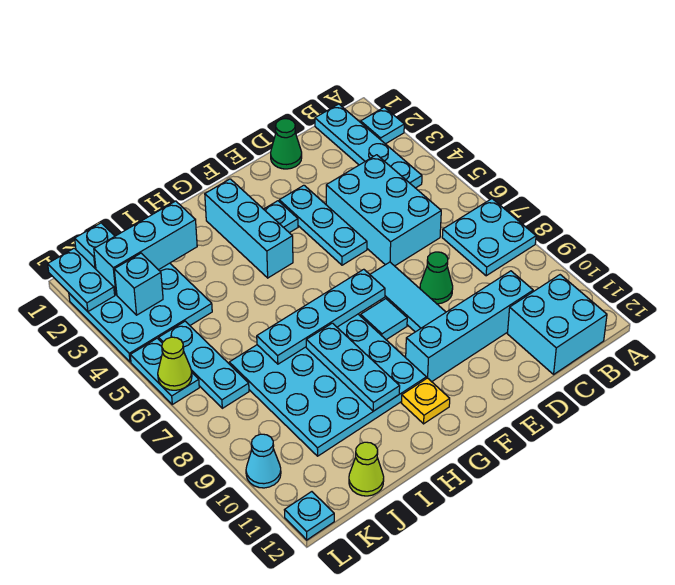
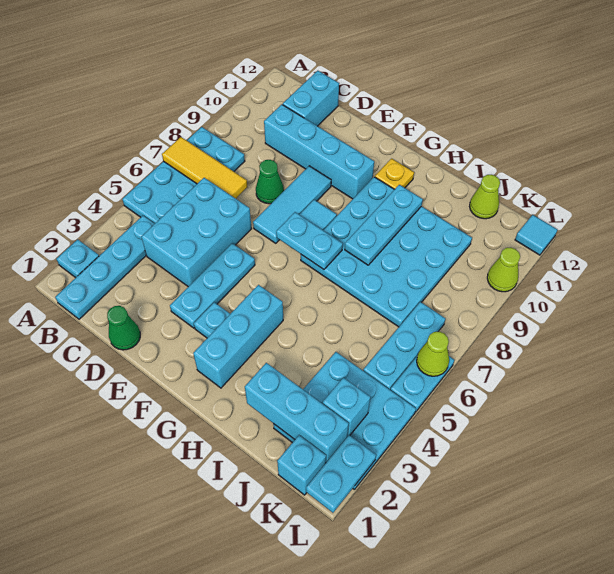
cyan 2x2 plate [442,199,536,276] -> cyan 2x4 plate [122,127,245,223]
none -> yellow 1x3 tile [162,137,247,199]
cyan 2x2 brick [508,275,607,374] -> cyan 1x2 brick [283,71,339,126]
cyan 1x4 plate [257,269,385,364] -> cyan 1x2 plate [276,212,343,269]
cyan 1x1 cone [246,434,281,488] -> lime 1x1 cone [487,248,520,292]
cyan 1x1 plate [285,492,334,540] -> cyan 1x1 tile [515,215,557,255]

